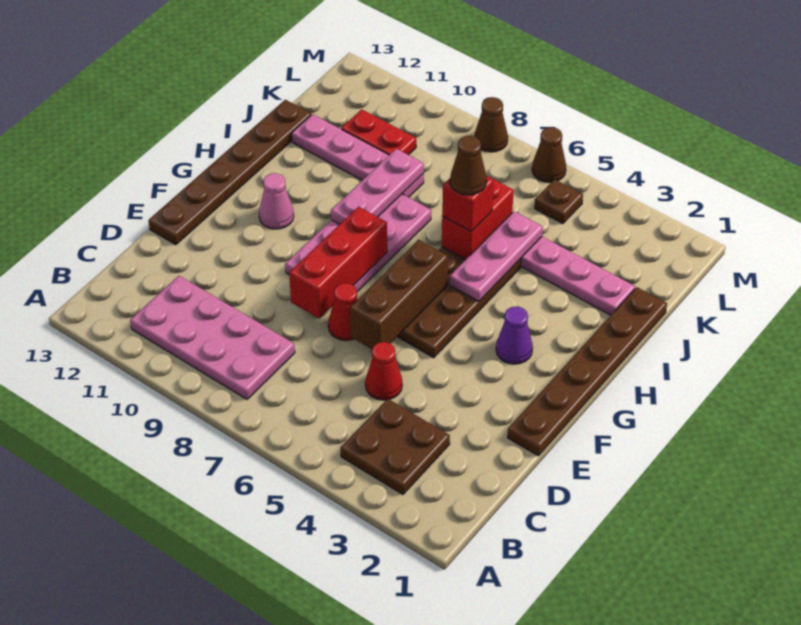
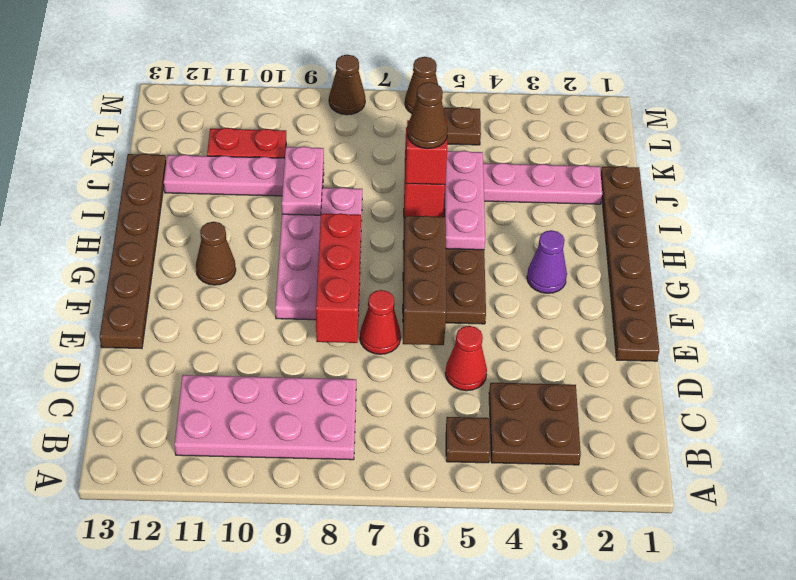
none -> brown 1x1 plate [446,417,490,463]
pink 1x1 cone [259,173,294,229] -> brown 1x1 cone [196,222,236,285]
pink 1x3 plate [331,149,424,224] -> pink 1x2 plate [282,146,324,215]

